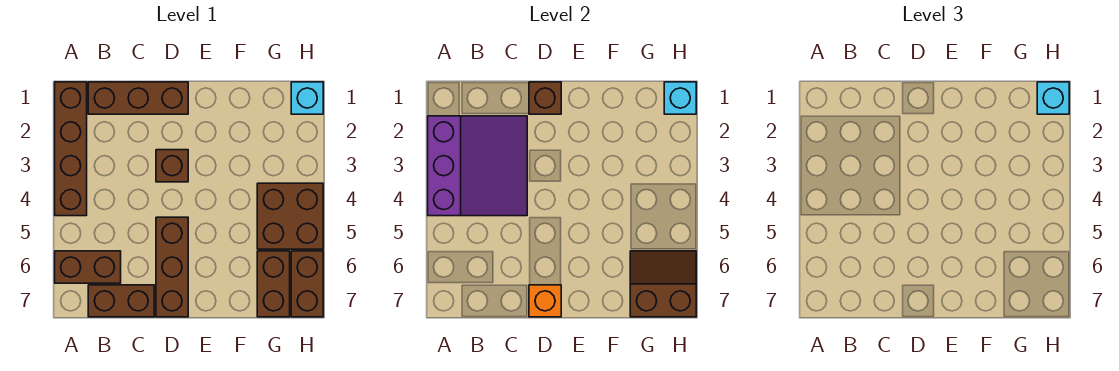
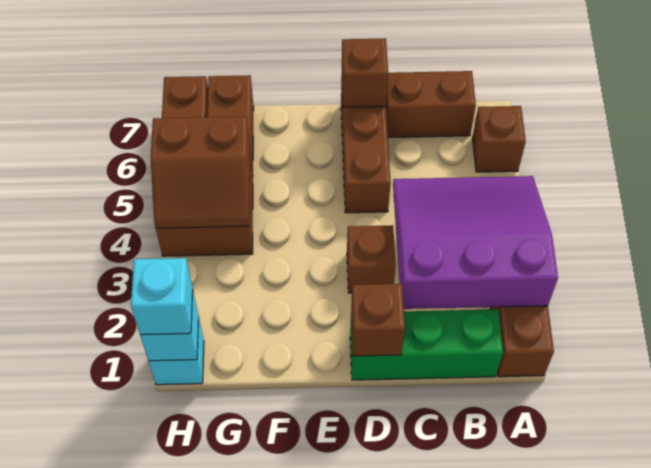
purple 3x3 slope [428,116,527,216] -> purple 3x3 slope turned to [393,176,558,309]
brown 1x2 brick [55,251,121,283] -> brown 1x1 brick [472,106,526,172]
brown 1x3 brick [88,82,188,114] -> green 1x3 brick [350,309,503,380]
orange 1x1 brick [529,285,561,317] -> brown 1x1 brick [342,38,388,108]
brown 2x2 slope [630,251,696,317] -> brown 2x2 slope moved to [151,116,250,228]

